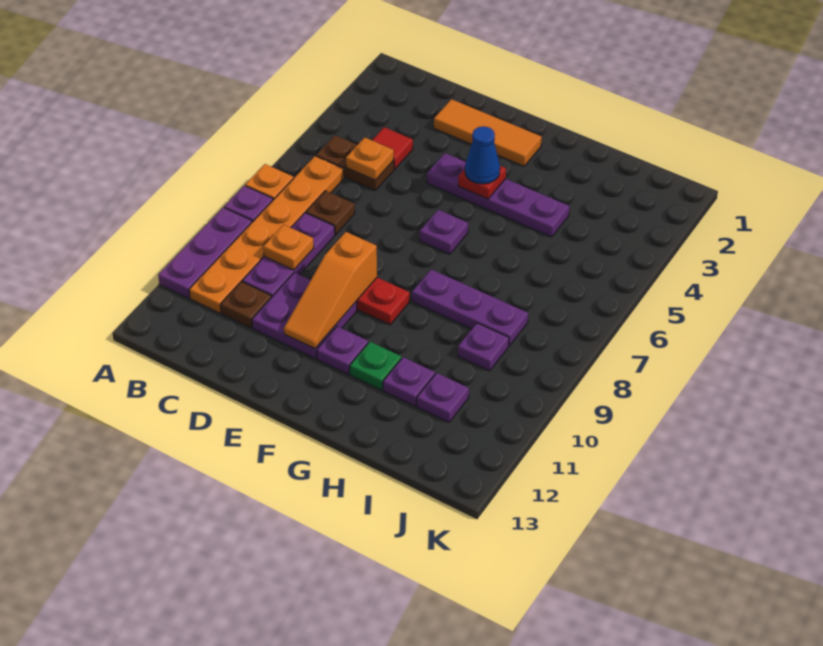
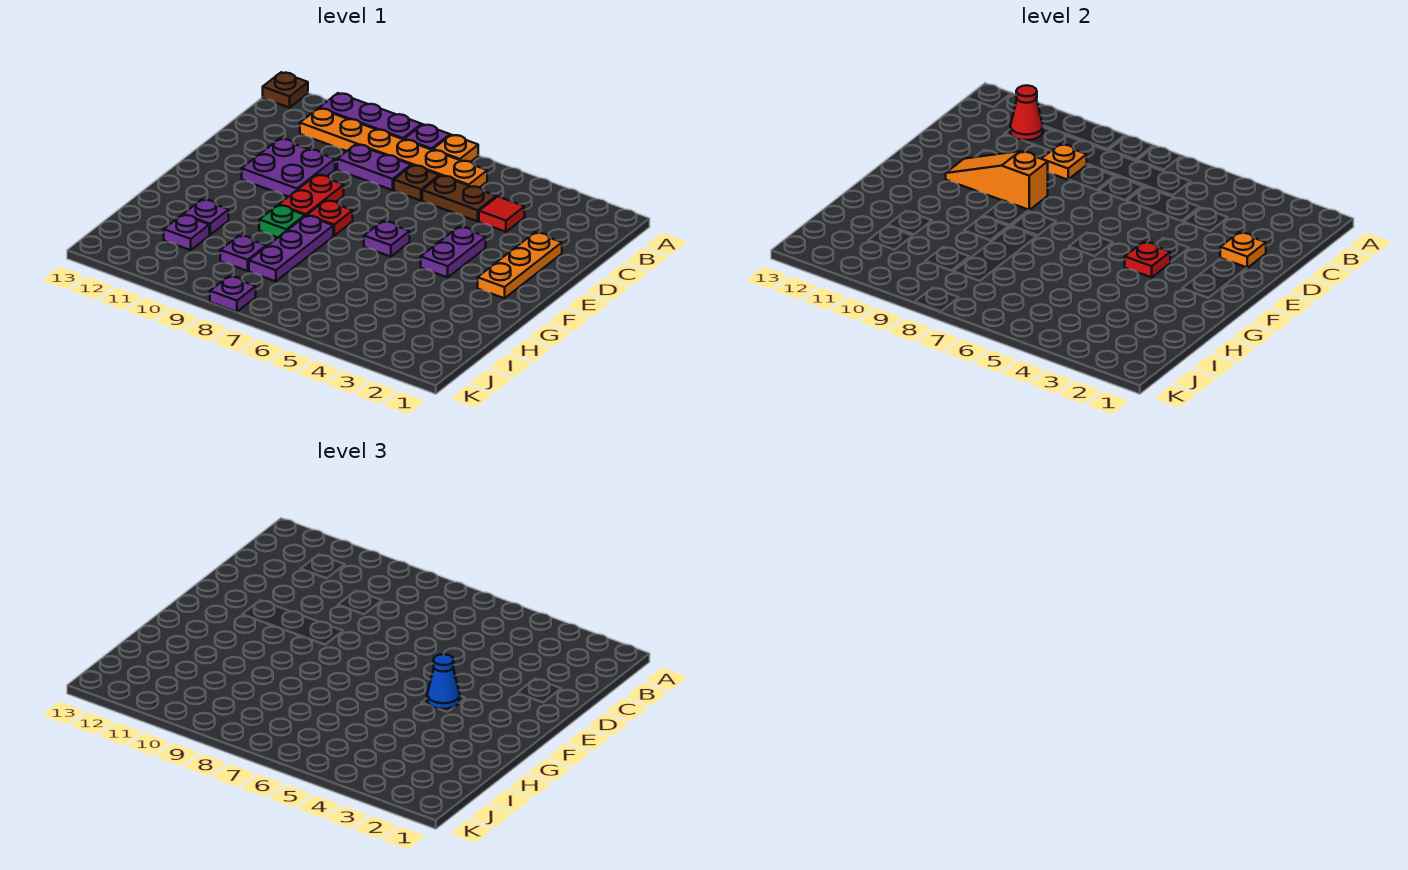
brown 1x2 plate [316,135,394,190] -> brown 1x2 plate turned to [422,176,496,221]
none -> red 1x1 cone [1010,85,1043,140]
orange 1x1 plate [346,137,394,180] -> orange 1x1 plate moved to [1220,233,1266,268]
purple 1x3 plate [242,213,335,298] -> purple 1x2 plate [337,144,411,190]
brown 1x1 plate [220,281,271,328] -> brown 1x1 plate moved to [263,72,308,108]
orange 1x3 tile [434,99,542,166] -> orange 1x3 plate [478,233,562,298]
purple 1x4 plate [427,153,570,237] -> purple 1x2 plate [421,227,486,277]
none -> red 1x1 plate [307,200,353,236]
purple 1x1 plate [317,326,368,374] -> purple 1x1 plate moved to [210,276,256,312]
green 1x1 plate [350,342,401,390] -> green 1x1 plate moved to [259,205,305,237]

